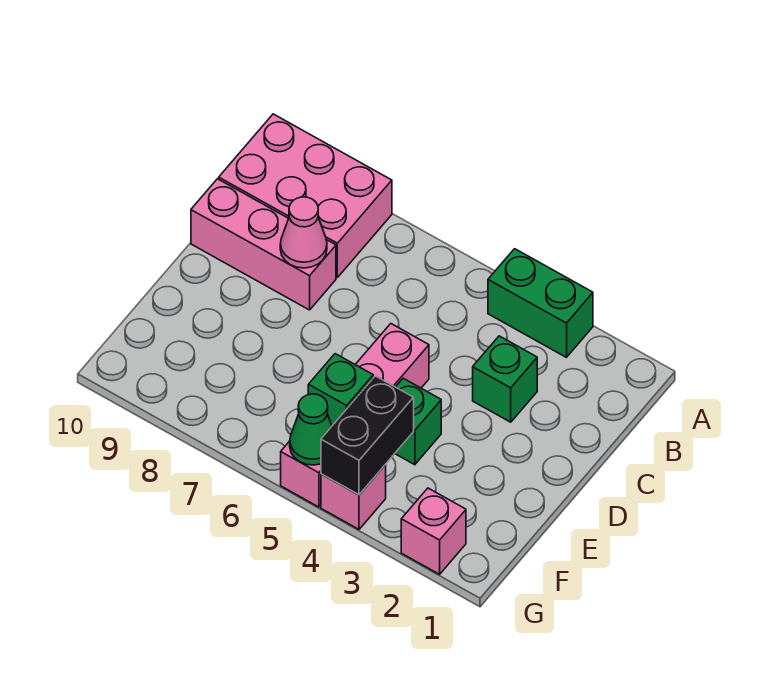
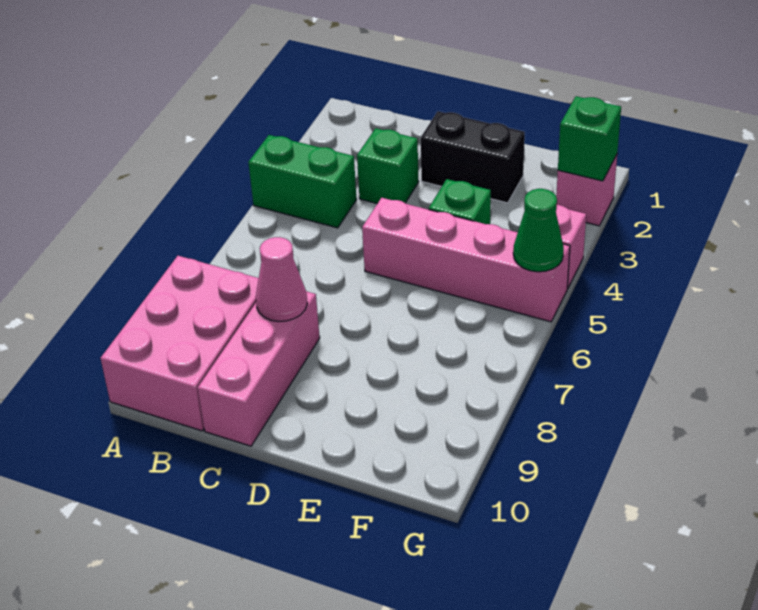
green 1x2 brick [488,249,593,357] -> green 1x2 brick turned to [248,135,356,228]
black 1x2 brick [321,376,414,495] -> black 1x2 brick moved to [421,111,525,203]
green 1x1 brick [308,354,373,426] -> green 1x1 brick moved to [558,96,621,181]

